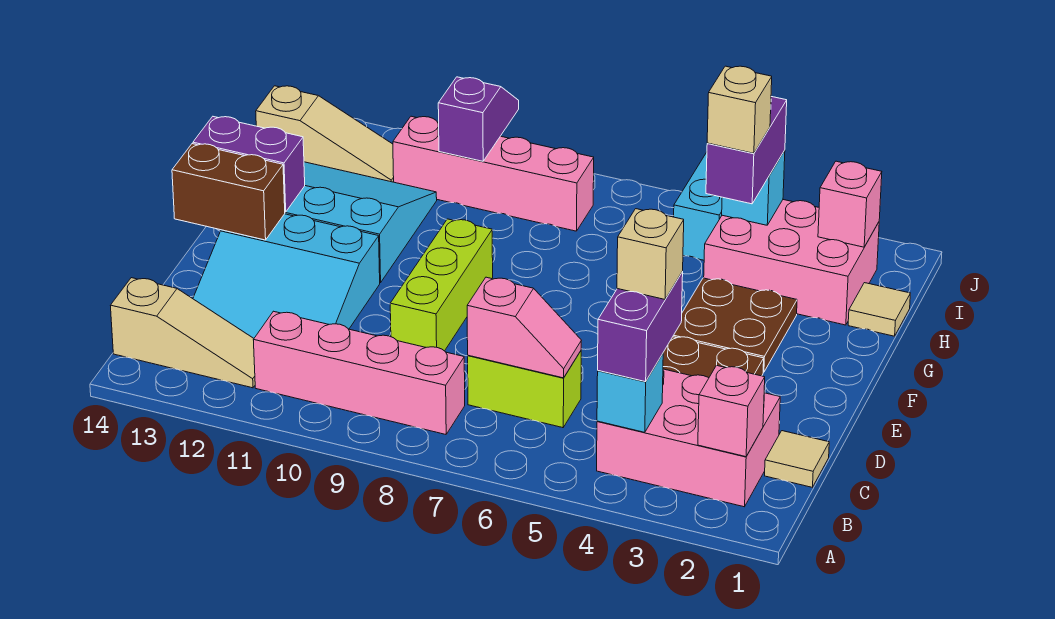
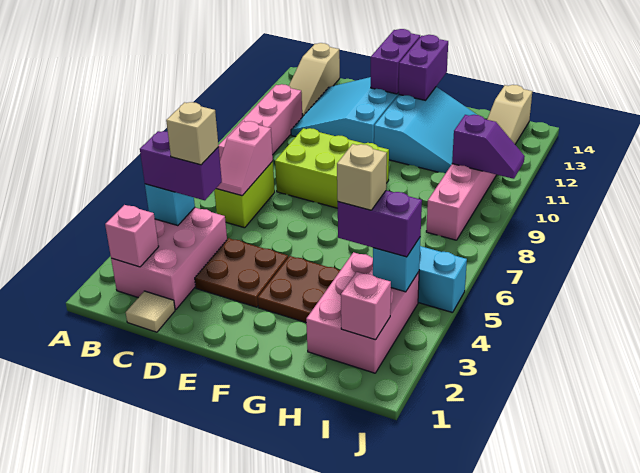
lime 1x3 brick [390,219,493,351] -> lime 2x3 brick [275,128,389,208]
brown 1x2 brick [172,144,285,240] -> purple 1x2 brick [371,29,420,94]
tan 1x1 tile [848,283,910,336] -> none

